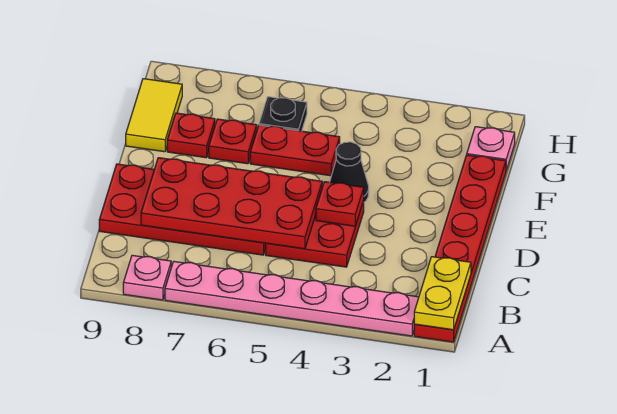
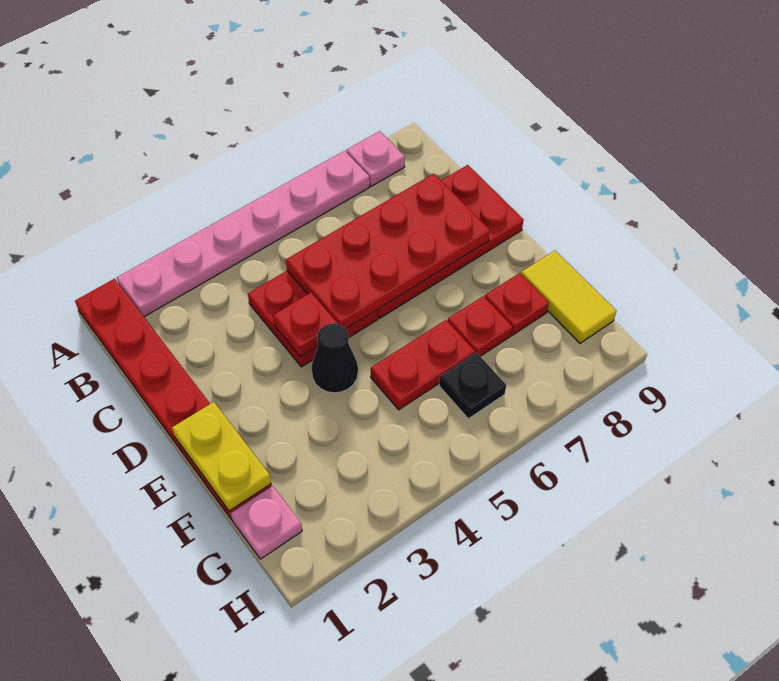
yellow 1x2 plate [414,257,471,330] -> yellow 1x2 plate moved to [172,402,271,511]

